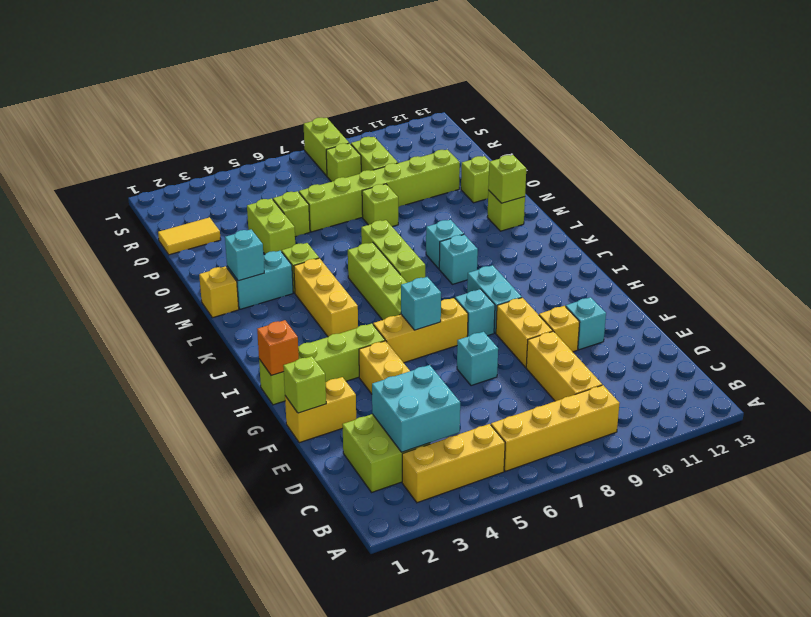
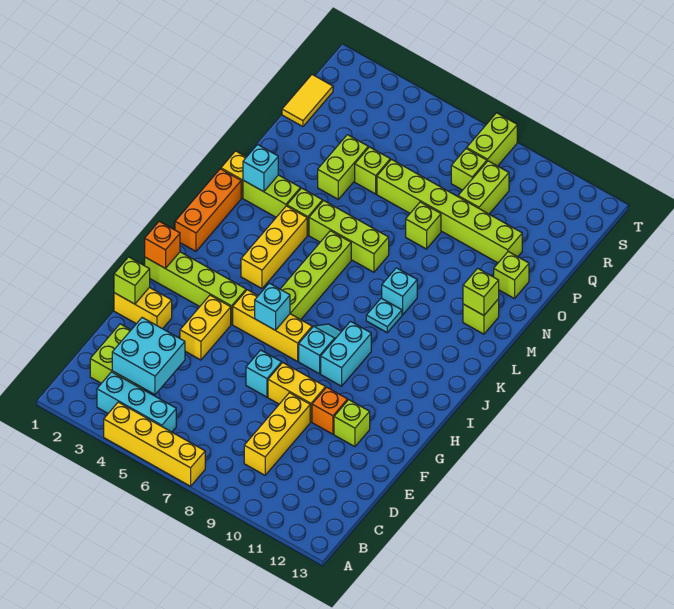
yellow 1x3 brick [402,424,505,503] -> cyan 1x3 brick [97,372,176,432]
yellow 1x4 brick [491,385,620,471] -> yellow 1x4 brick moved to [104,402,205,486]
yellow 1x2 brick [496,298,553,367] -> yellow 1x2 brick turned to [268,363,326,422]
yellow 1x1 brick [539,306,580,352] -> orange 1x1 brick [312,387,348,434]
cyan 1x1 brick [566,297,606,350] -> lime 1x1 brick [334,400,370,447]
none -> orange 1x3 brick [175,169,241,251]
lime 1x3 brick [361,220,425,283] -> lime 1x3 brick turned to [309,201,389,272]
cyan 1x1 brick [439,235,478,284] -> cyan 1x1 plate [366,298,402,333]
cyan 1x2 brick [227,251,293,309] -> lime 1x2 brick [243,175,300,217]
yellow 1x2 tile [158,217,221,255] -> yellow 1x2 tile turned to [282,75,333,127]

